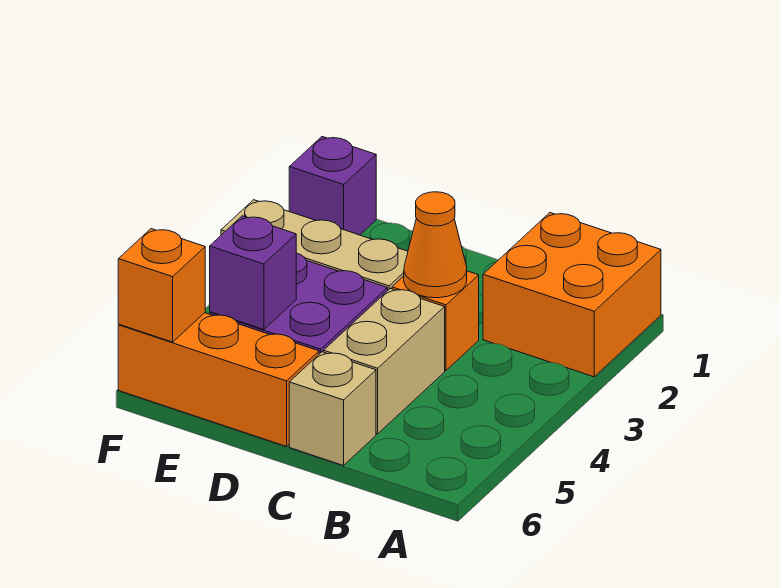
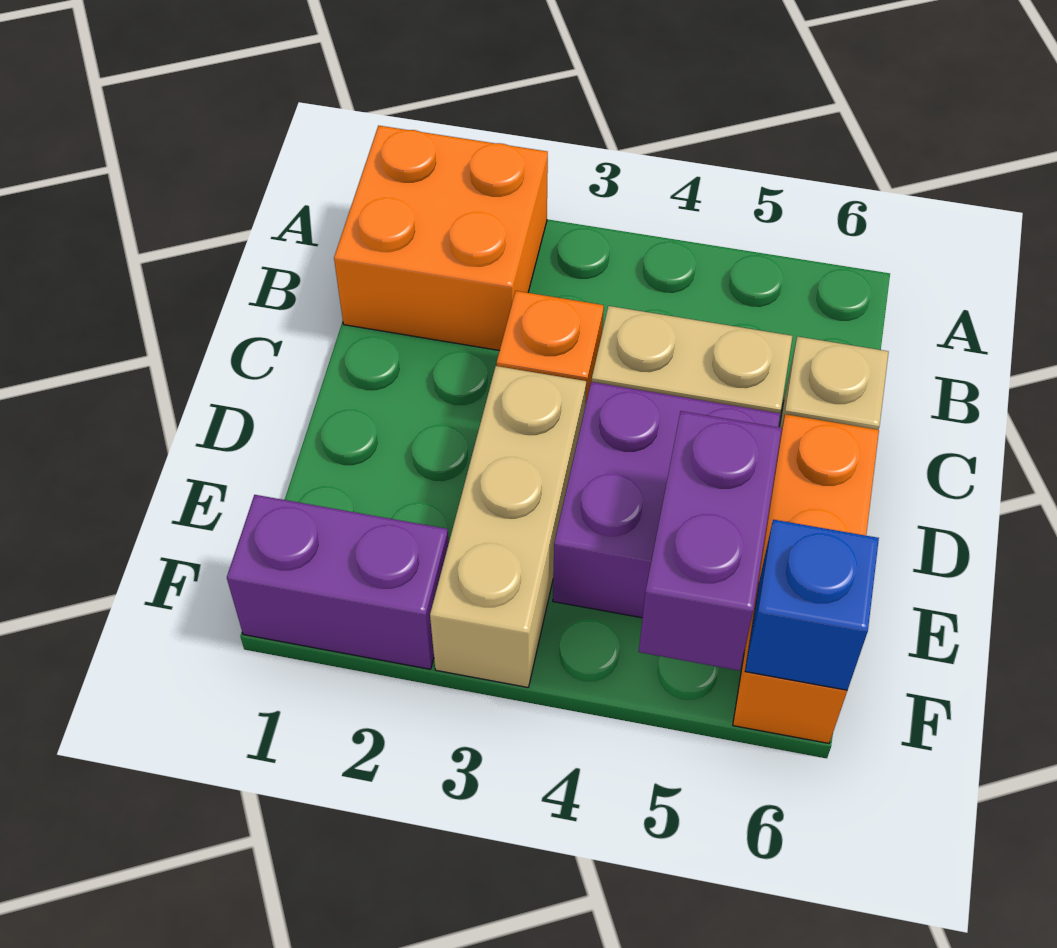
orange 1x1 cone [404,192,467,298] -> none
purple 1x1 brick [210,216,296,330] -> purple 1x2 brick [639,411,782,671]
purple 1x1 brick [289,137,376,235] -> purple 1x2 brick [227,495,449,669]
orange 1x1 brick [118,229,205,342] -> blue 1x1 brick [745,520,879,690]

